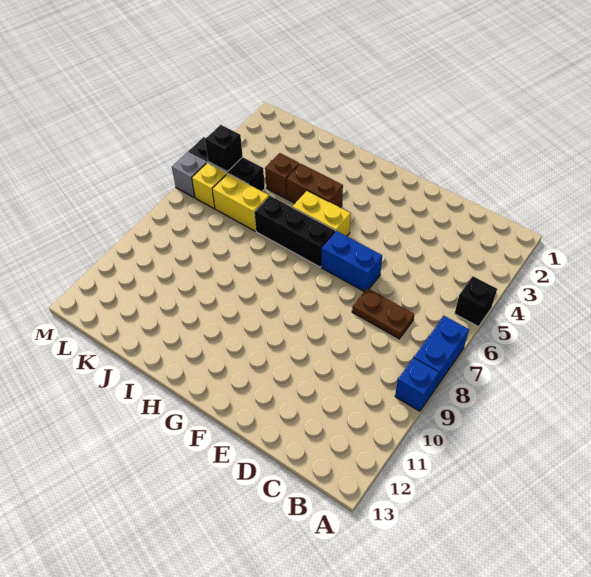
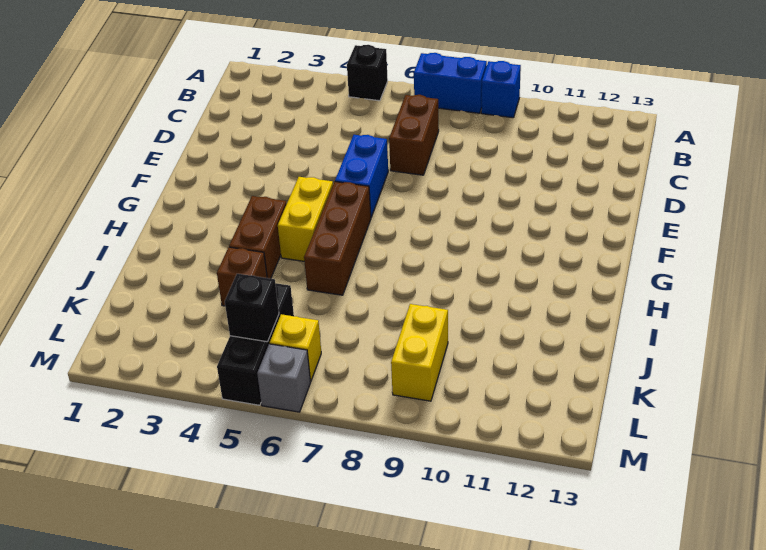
brown 1x2 plate [352,288,414,339] -> brown 1x2 brick [389,95,439,175]
black 1x3 brick [255,196,335,267] -> brown 1x3 brick [304,182,371,295]
yellow 1x2 brick [212,174,269,231] -> yellow 1x2 brick moved to [391,304,448,401]

